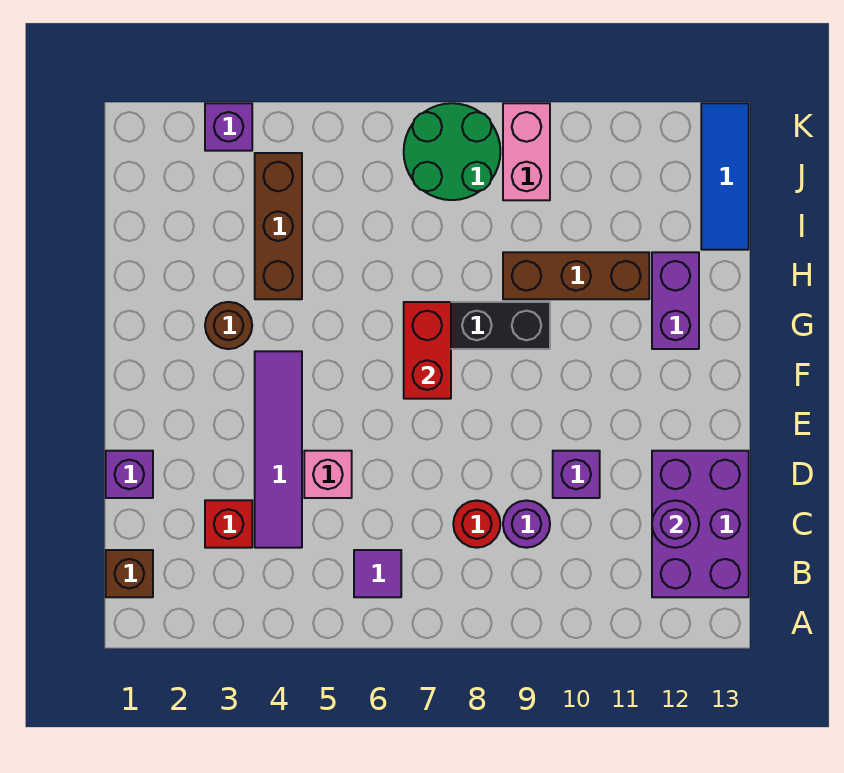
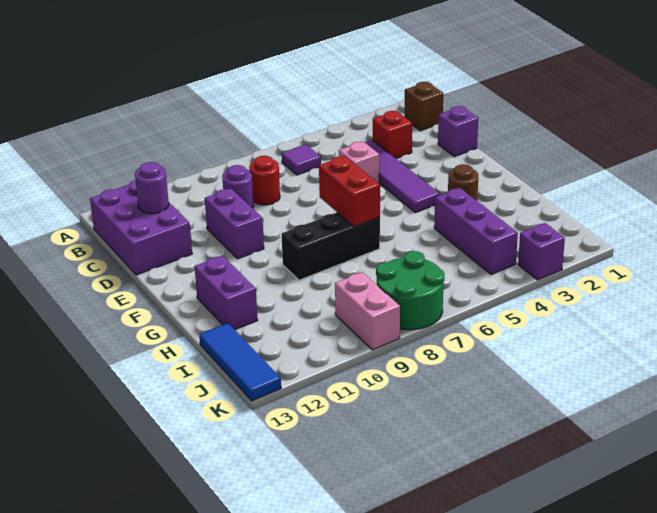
purple 1x1 brick [553,451,600,498] -> purple 1x2 brick [205,189,264,259]
brown 1x3 brick [255,153,302,299] -> purple 1x3 brick [434,188,518,274]
brown 1x3 brick [503,252,649,299] -> none

